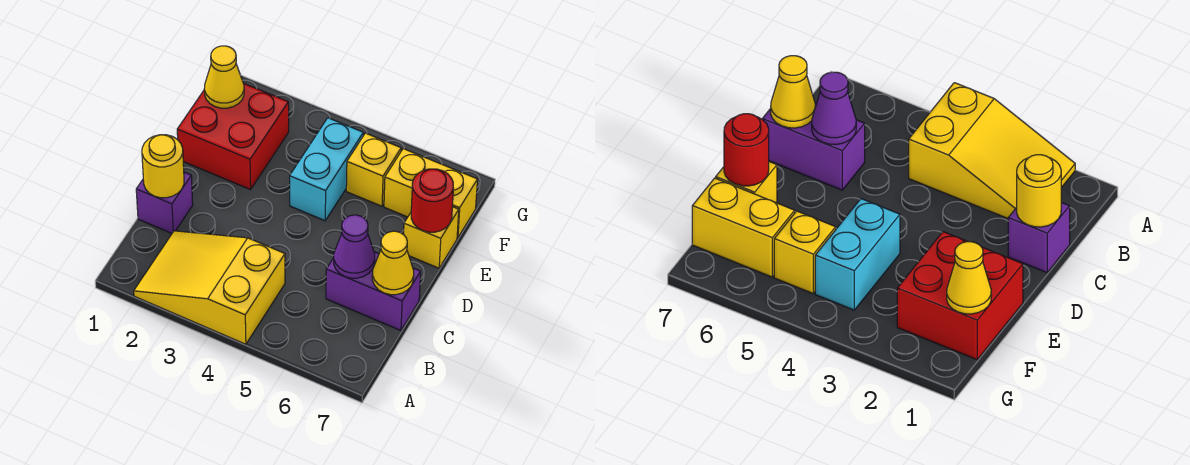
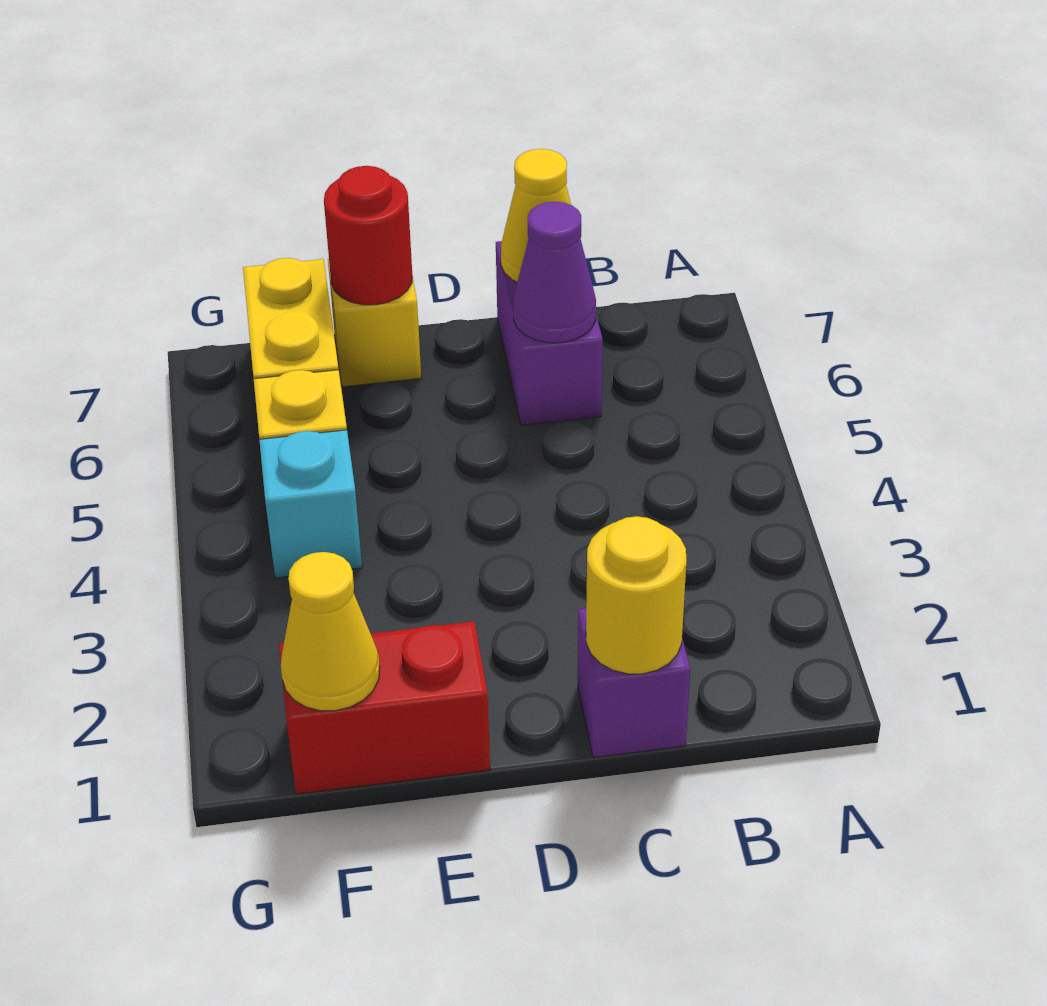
yellow 2x3 slope [134,231,285,344] -> none
red 2x2 brick [177,84,289,190] -> red 1x2 brick [279,621,490,794]
cyan 1x2 brick [290,118,363,221] -> cyan 1x1 brick [259,430,362,578]

